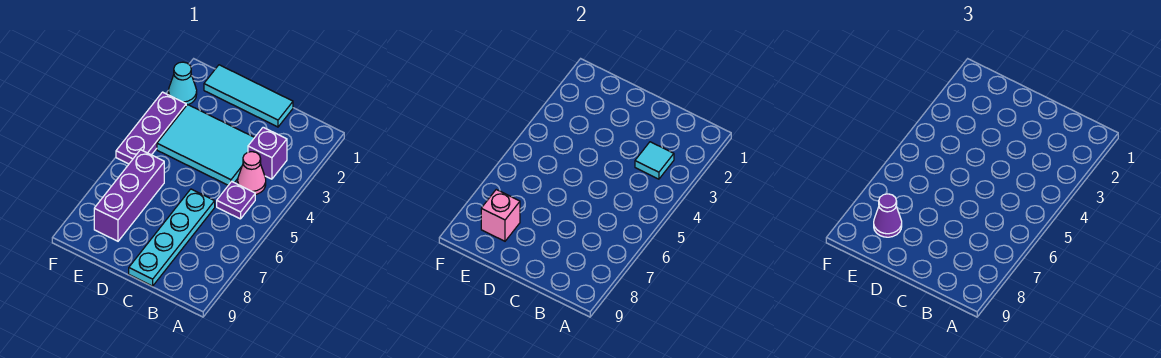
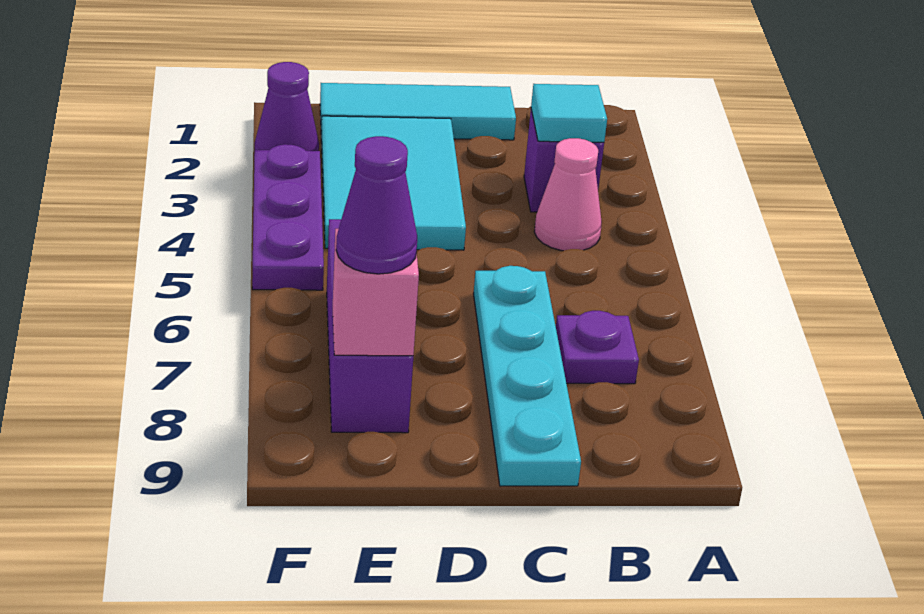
purple 1x1 plate [217,182,255,219] -> purple 1x1 plate moved to [556,311,639,384]
cyan 2x3 tile [157,105,255,185] -> cyan 2x3 tile turned to [321,116,466,250]
cyan 1x1 cone [168,62,197,105] -> purple 1x1 cone [255,62,319,151]

